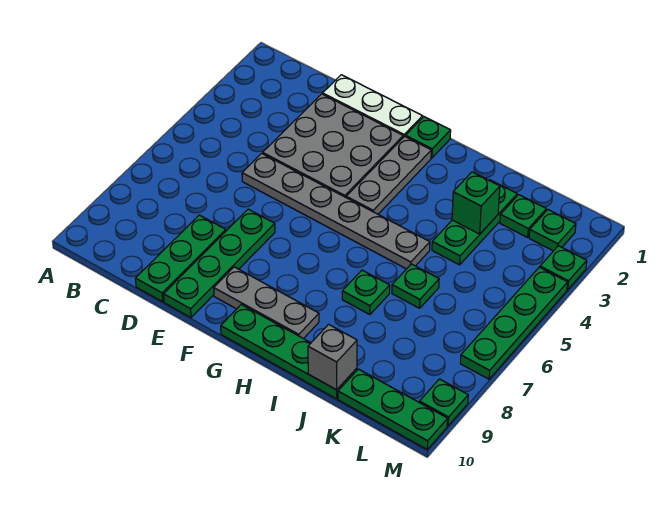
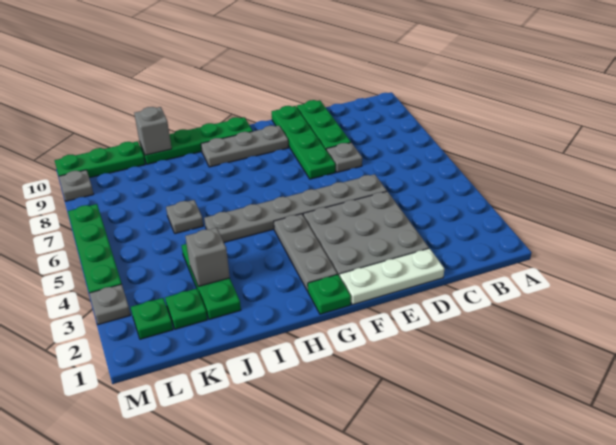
none -> grey 1x1 plate [326,143,362,172]
green 1x1 plate [342,270,390,315] -> none
green 1x1 brick [452,172,500,234] -> grey 1x1 brick [185,228,230,286]
green 1x1 plate [392,264,439,308] -> grey 1x1 plate [166,200,203,234]
green 1x1 plate [540,246,587,290] -> grey 1x1 plate [89,284,130,325]
green 1x1 plate [420,379,468,426] -> grey 1x1 plate [59,170,93,201]

